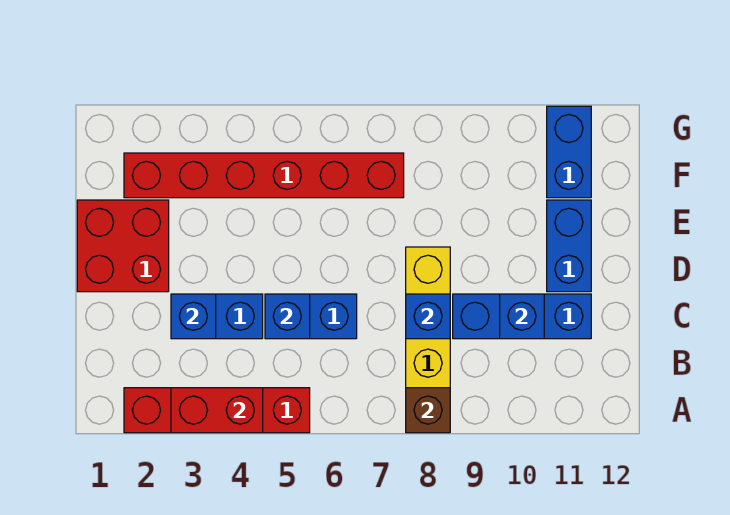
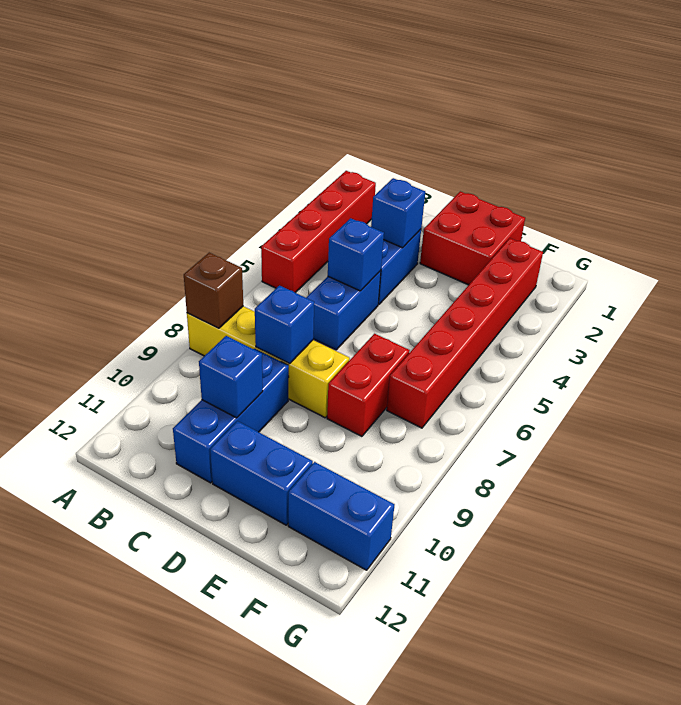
red 1x2 brick [171,388,263,433] -> red 1x2 brick moved to [327,334,410,436]

